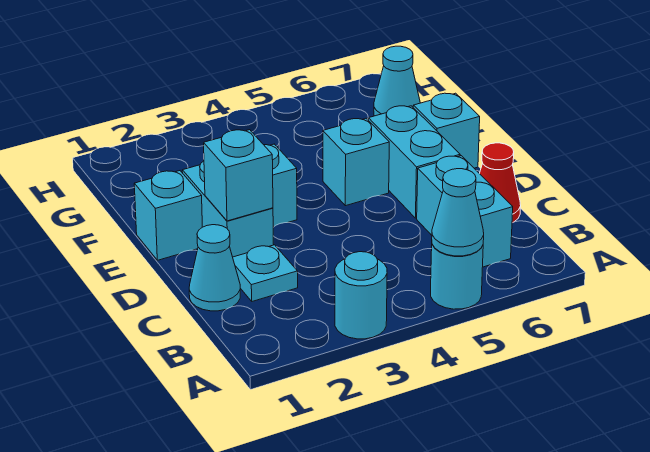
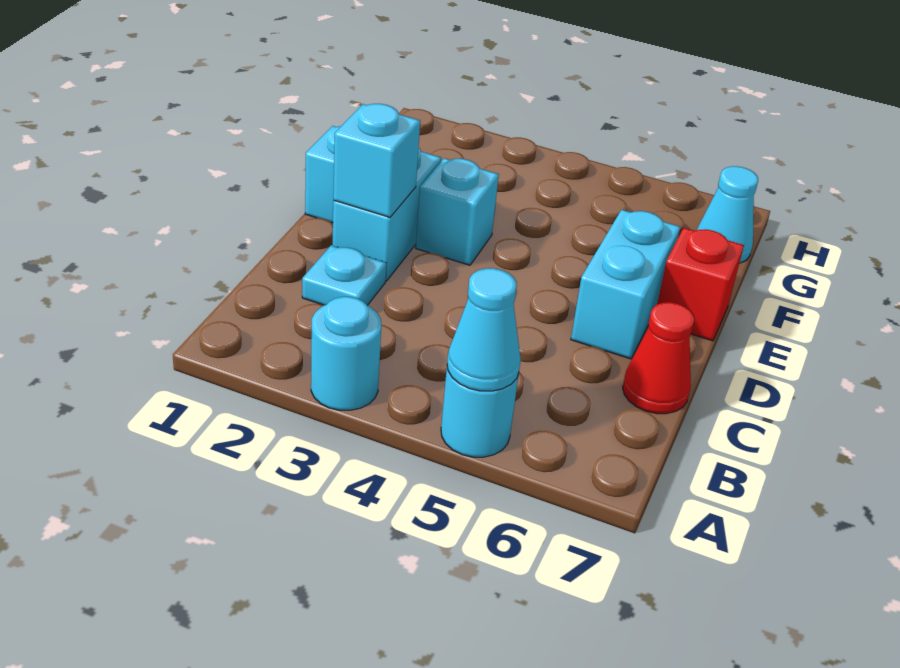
cyan 1x2 brick [417,156,513,267] -> none
cyan 1x1 cone [189,225,240,311] -> none
cyan 1x1 brick [323,119,389,206] -> none
cyan 1x1 brick [413,93,480,168] -> red 1x1 brick [657,228,744,341]

